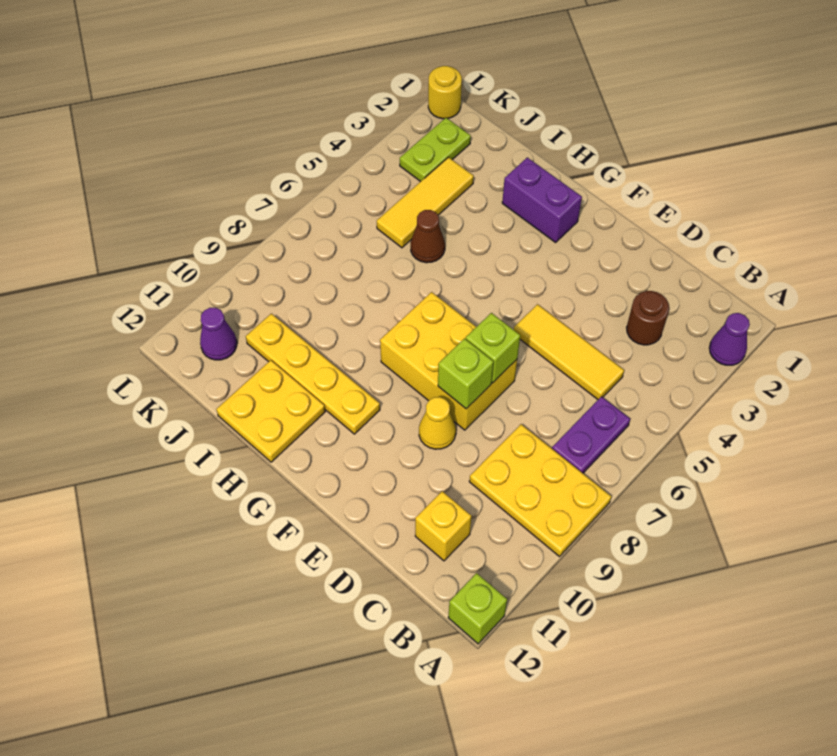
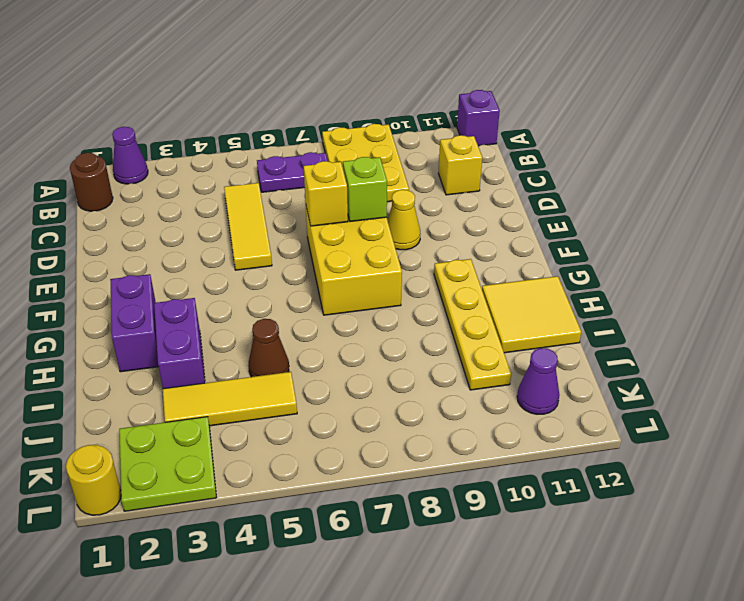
lime 1x1 brick [448,573,507,644] -> purple 1x1 brick [457,90,500,146]
brown 1x1 round brick [627,291,669,345] -> brown 1x1 round brick moved to [70,153,113,211]
lime 1x1 brick [466,313,520,383] -> yellow 1x1 brick [304,161,348,226]
none -> purple 1x2 brick [154,298,205,389]
yellow 2x2 plate [216,360,325,462] -> yellow 2x2 tile [482,276,581,353]
lime 1x2 plate [400,118,471,182] -> lime 2x2 plate [119,417,216,511]

